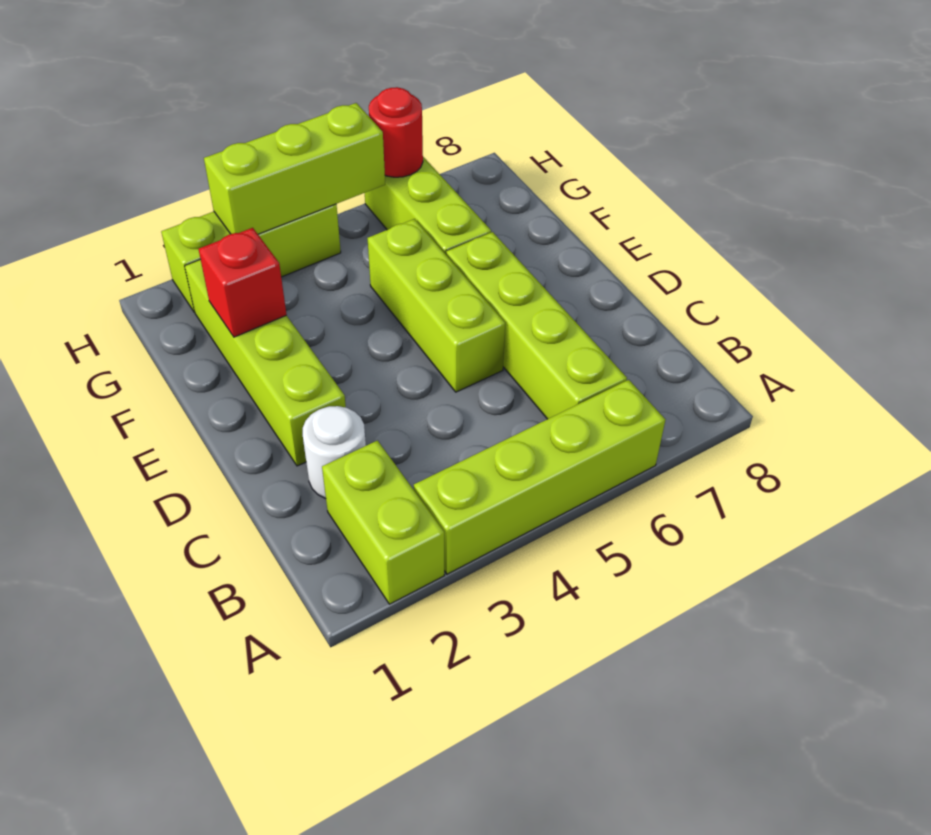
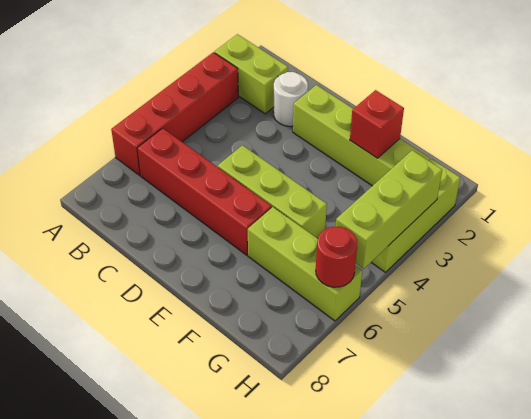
lime 1x4 brick [414,380,665,574] -> red 1x4 brick [111,52,238,175]
lime 1x4 brick [446,232,627,419] -> red 1x4 brick [137,128,272,255]

